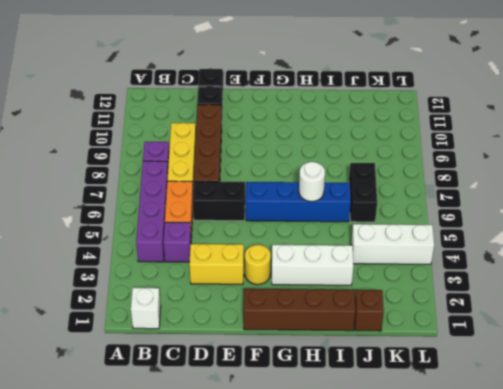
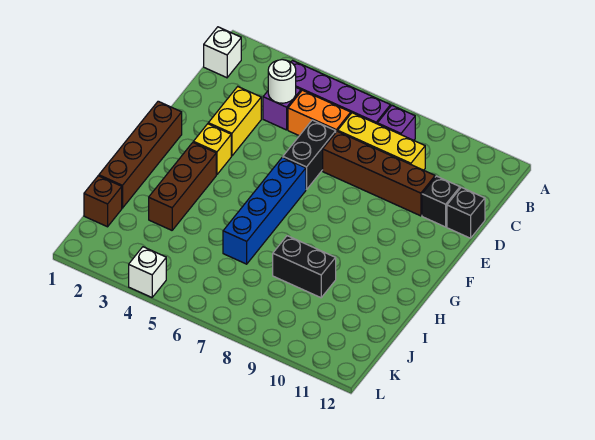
yellow 1x1 round brick [245,245,271,284] -> yellow 1x1 brick [193,124,231,175]
white 1x3 brick [272,245,353,285] -> brown 1x3 brick [149,143,216,230]
white 1x1 round brick [299,162,325,202] -> white 1x1 round brick moved to [268,60,296,103]
white 1x3 brick [351,224,434,264] -> white 1x1 brick [129,247,166,297]
black 1x2 brick [349,163,377,222] -> black 1x2 brick moved to [273,236,336,298]

